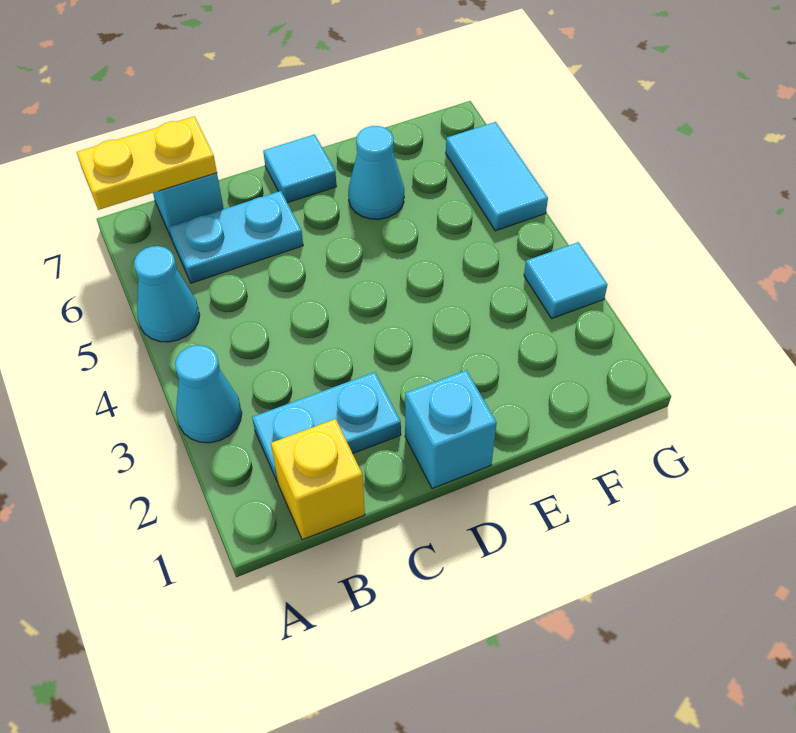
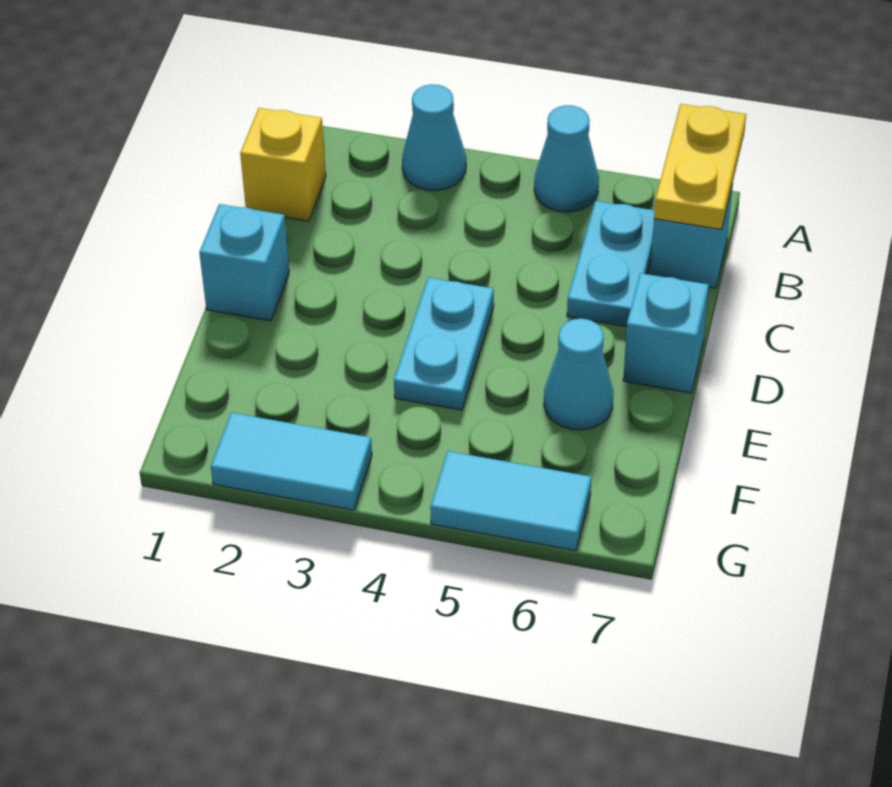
cyan 1x2 plate [252,372,401,482] -> cyan 1x2 plate moved to [394,278,494,410]
cyan 1x1 tile [263,134,337,203] -> cyan 1x1 brick [623,273,709,393]
cyan 1x1 tile [524,242,608,318] -> cyan 1x2 tile [211,413,372,510]

